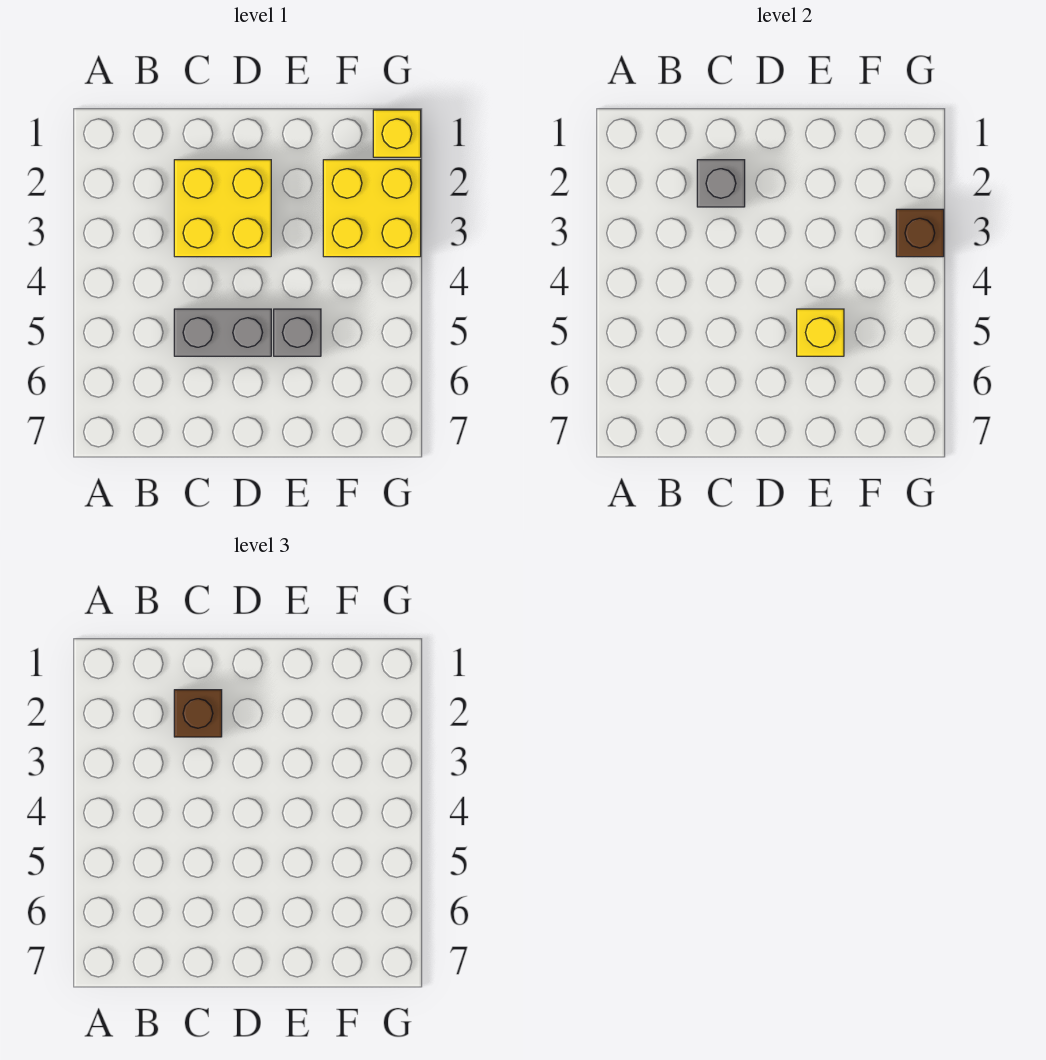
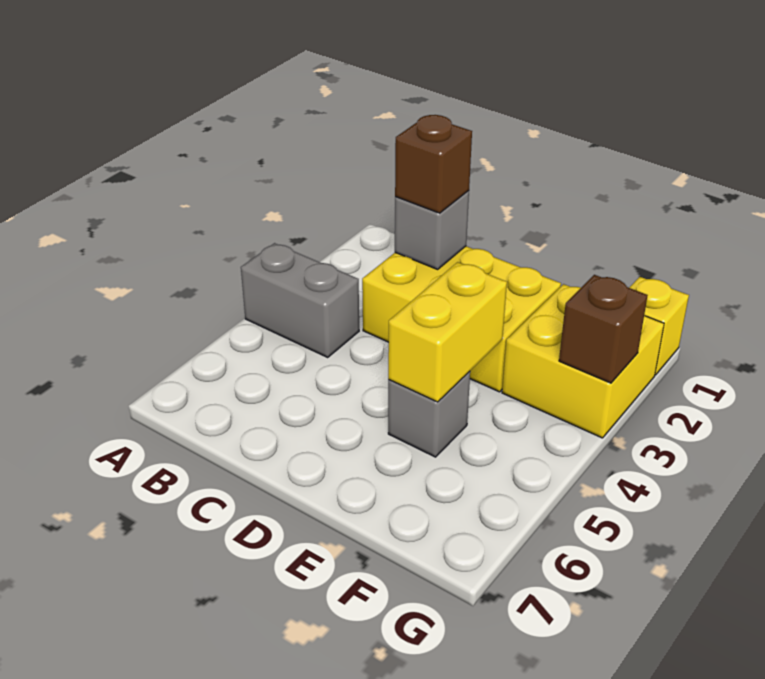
yellow 2x2 brick [174,160,271,257] -> yellow 2x3 brick [362,246,561,392]
grey 1x2 brick [174,309,271,356] -> grey 1x2 brick moved to [241,243,359,357]
yellow 1x1 brick [797,309,844,356] -> yellow 1x2 brick [388,262,507,402]

